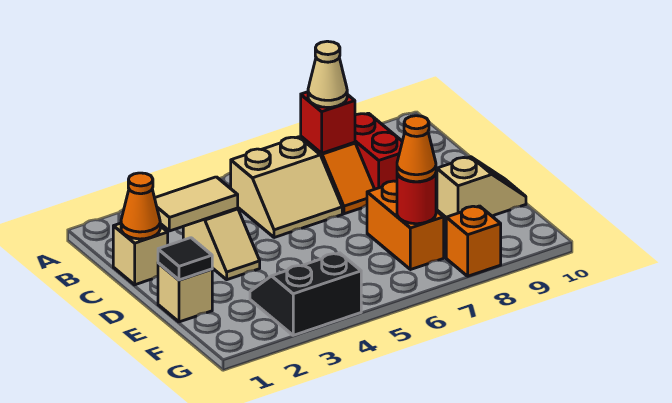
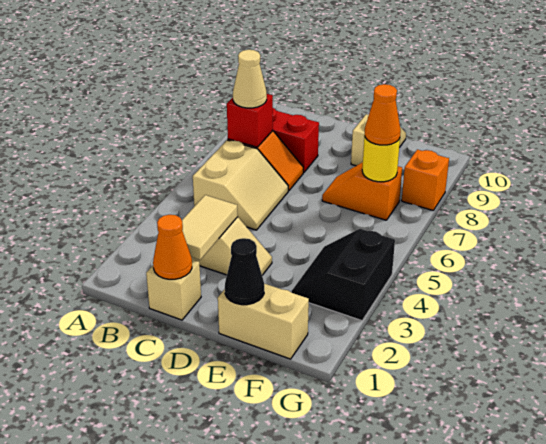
tan 1x1 brick [158,263,212,322] -> tan 1x2 brick [218,284,309,359]
black 1x1 tile [158,238,212,280] -> black 1x1 cone [225,238,264,305]
orange 1x2 brick [367,181,444,270] -> orange 1x2 slope [322,162,402,220]
red 1x1 round brick [397,174,436,224] -> yellow 1x1 round brick [362,135,400,182]

